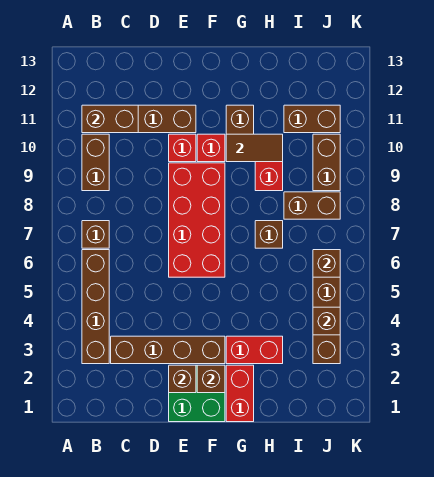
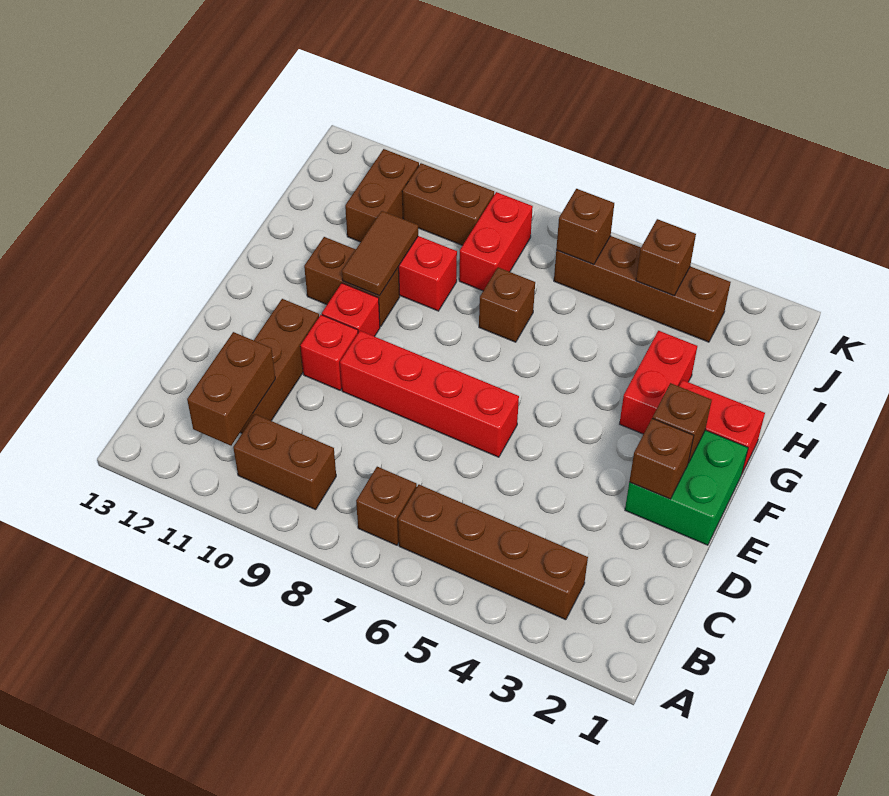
brown 1x4 brick [111,336,225,364] -> none
red 2x4 brick [169,163,225,277] -> red 1x4 brick [340,331,519,457]
brown 1x2 brick [284,192,340,219] -> red 1x2 brick [459,192,533,291]

